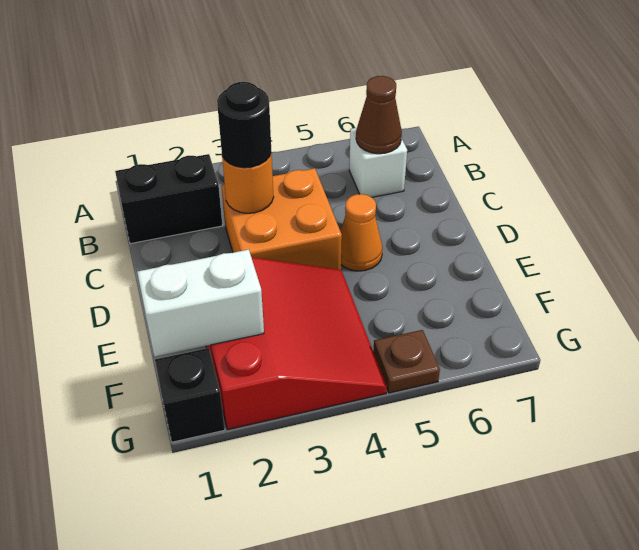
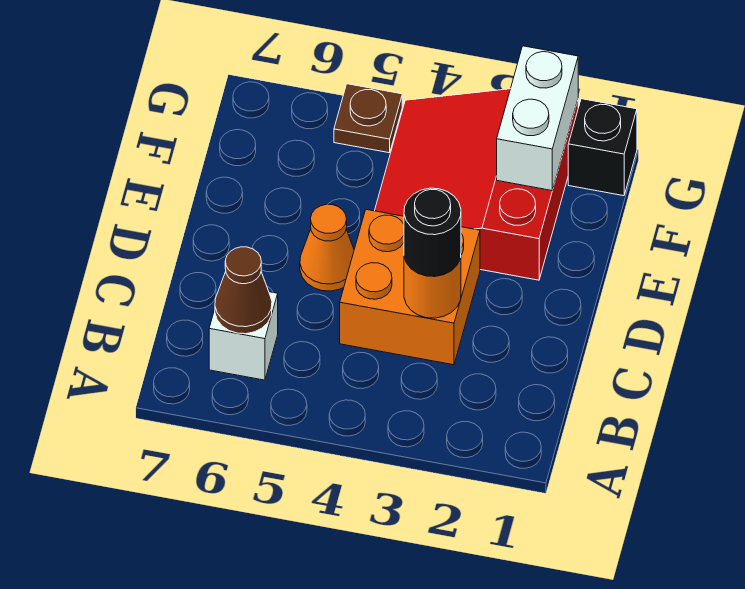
black 1x2 brick [115,154,223,244] -> none
white 1x2 brick [137,250,264,357] -> white 1x2 brick turned to [497,46,578,191]

